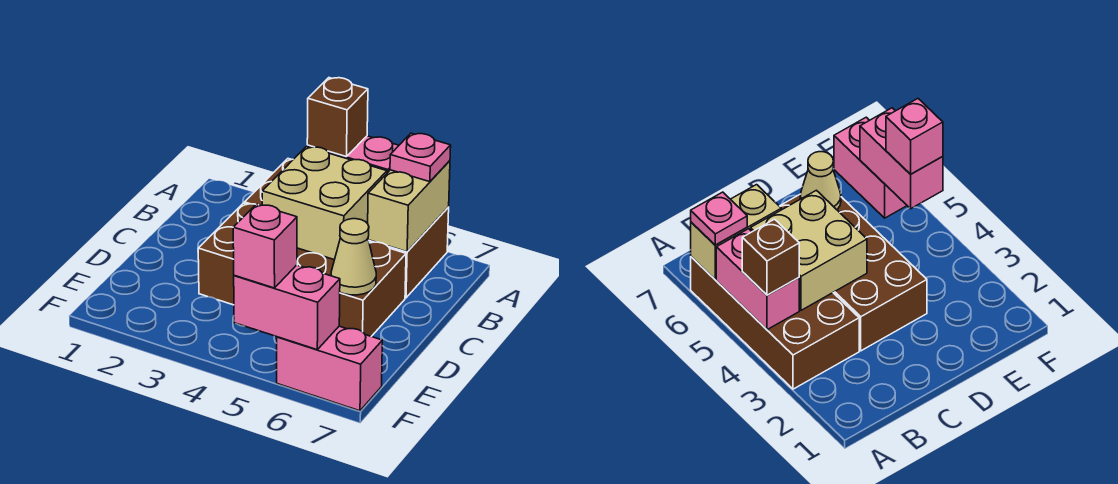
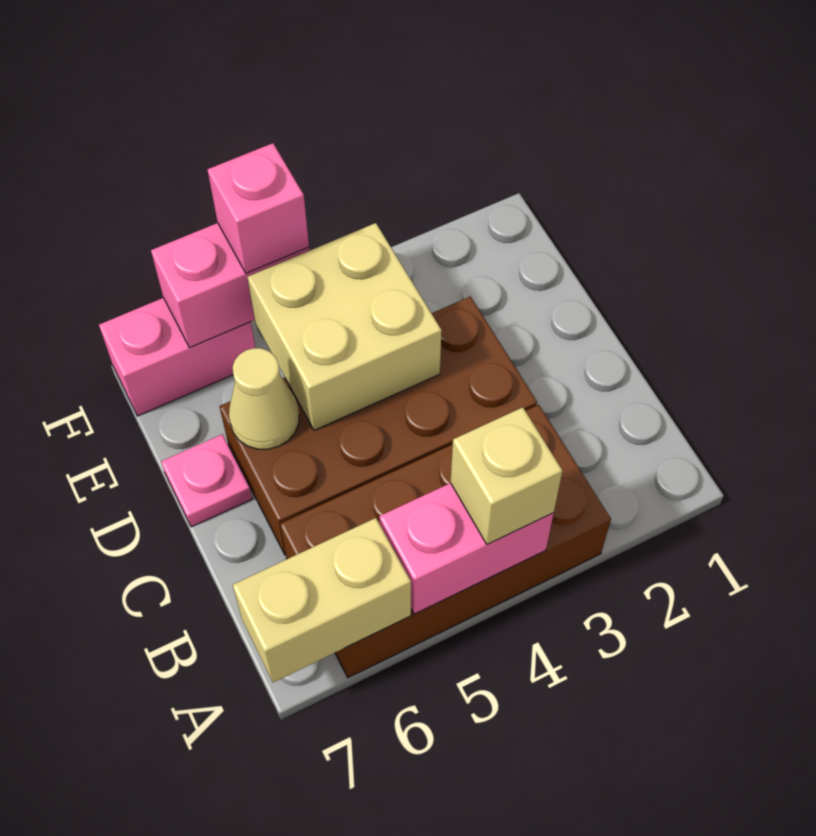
brown 1x1 brick [307,78,368,157] -> tan 1x1 brick [450,407,562,544]
tan 1x2 brick [368,161,450,252] -> tan 1x2 brick turned to [233,518,411,682]
pink 1x1 plate [390,133,451,182] -> pink 1x1 plate moved to [161,434,252,527]
tan 2x2 brick [262,147,387,260] -> tan 2x2 brick moved to [248,223,442,430]

